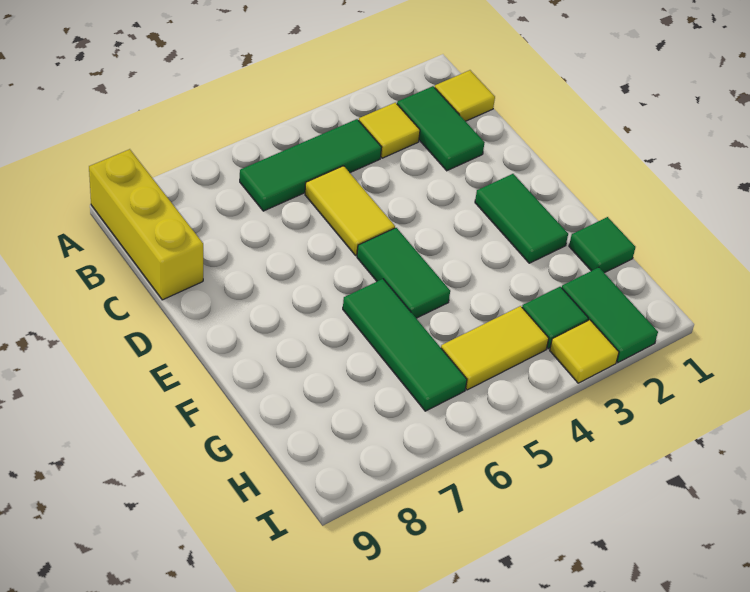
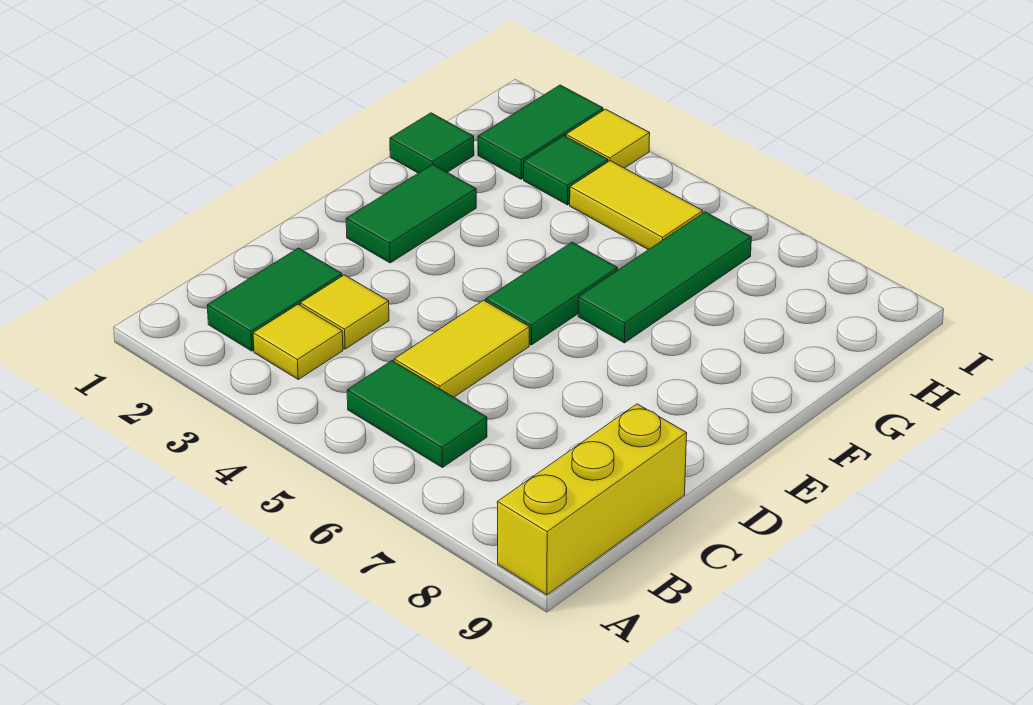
yellow 1x1 tile [435,70,495,121] -> yellow 1x1 tile moved to [300,275,389,349]
green 1x3 tile [240,119,382,211] -> green 1x2 tile [347,361,487,468]

